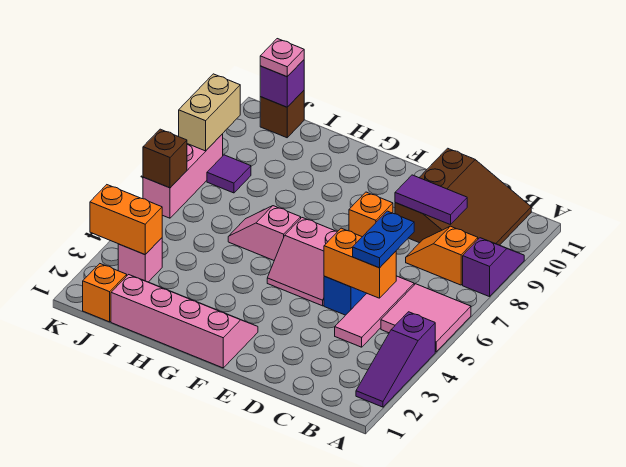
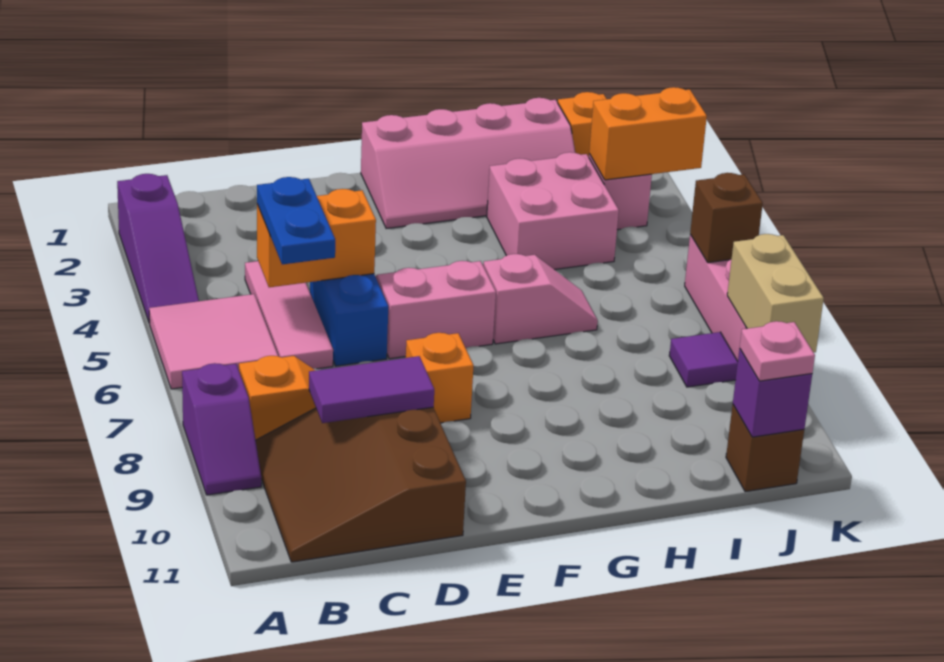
purple 1x3 slope [356,312,435,407] -> purple 1x3 slope turned to [117,174,199,323]
none -> pink 2x2 brick [487,152,619,270]

